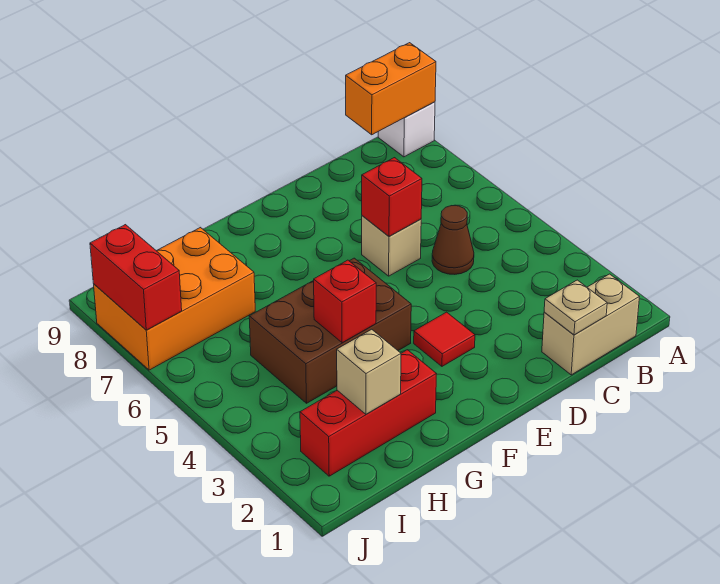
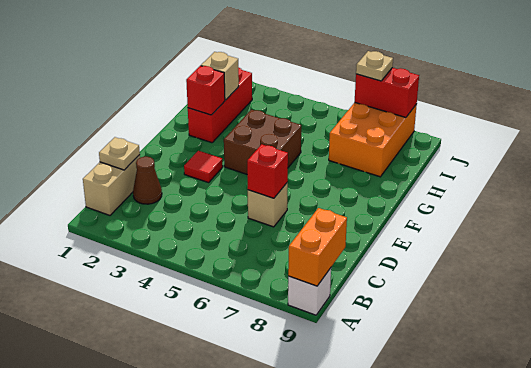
brown 1x1 cone [432,206,474,274] -> brown 1x1 cone moved to [133,156,162,204]
brown 2x3 brick [249,258,411,403] -> brown 2x2 brick [224,110,301,174]
red 1x1 brick [314,260,376,343] -> red 1x1 brick moved to [186,66,225,115]
none -> tan 1x1 plate [356,51,393,81]

